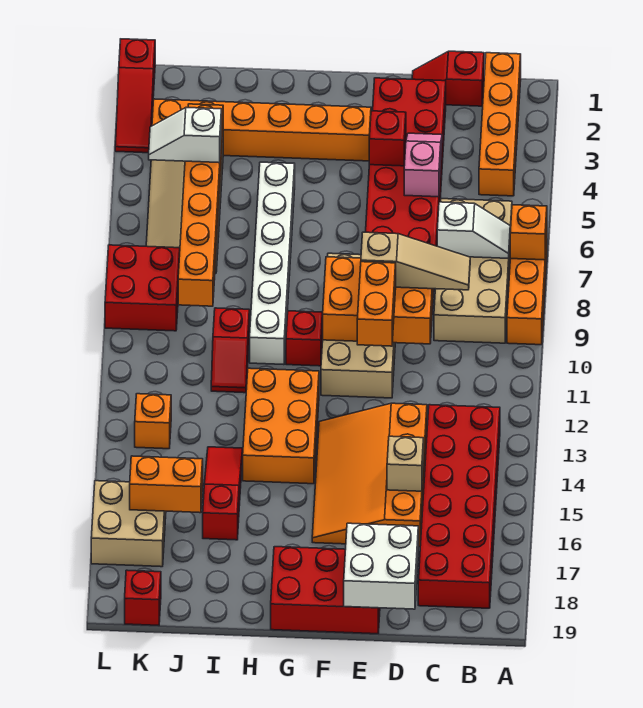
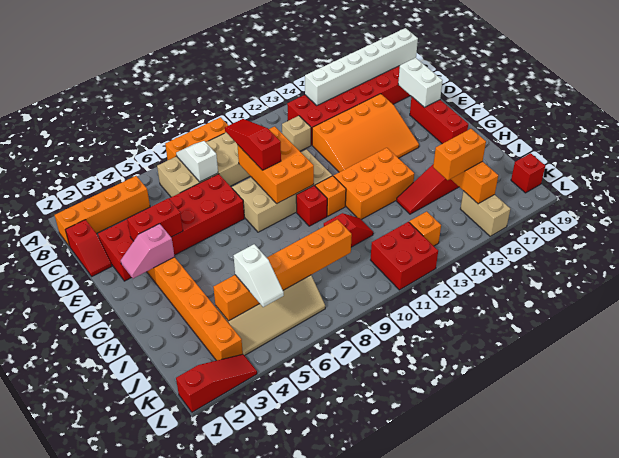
orange 1x1 brick [510,205,547,260] -> orange 1x1 brick moved to [315,176,346,216]
tan 1x3 slope [361,232,470,290] -> red 1x3 slope [225,119,281,170]
pink 1x2 slope [404,133,442,197] -> pink 1x2 slope moved to [121,224,175,278]
tan 1x1 brick [387,436,424,491] -> tan 1x1 brick moved to [282,116,311,151]
white 2x2 brick [344,523,418,609] -> white 1x2 brick [398,58,443,107]
red 1x1 brick [369,111,406,166] -> red 1x2 brick [127,198,183,241]
orange 1x2 brick [357,262,396,346] -> orange 1x2 brick moved to [433,129,486,180]
red 2x3 brick [271,547,380,634] -> red 1x3 brick [410,96,468,144]
white 1x6 brick [250,162,295,365] -> white 1x6 brick moved to [305,28,418,105]
red 2x2 brick [105,245,180,331] -> red 2x2 brick moved to [371,222,438,290]
tan 2x2 brick [91,481,166,567] -> tan 1x2 brick [461,191,510,236]

